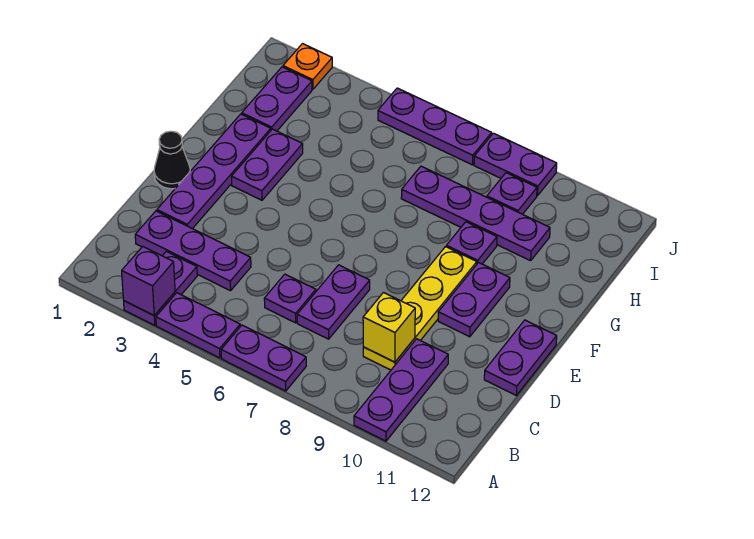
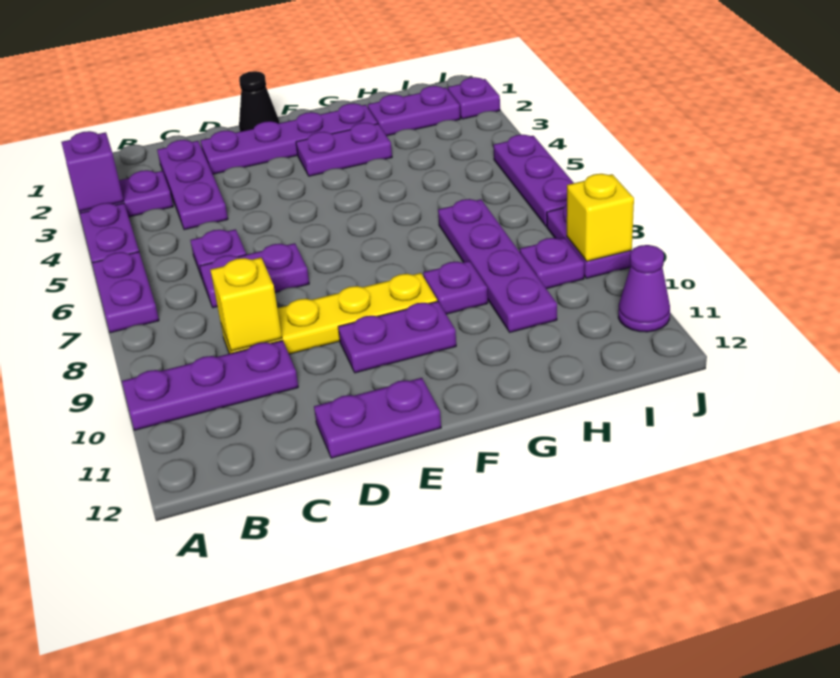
orange 1x1 plate [283,44,332,89] -> purple 1x1 plate [448,77,500,119]
none -> yellow 1x1 brick [567,174,634,261]
none -> purple 1x1 cone [618,245,670,332]

